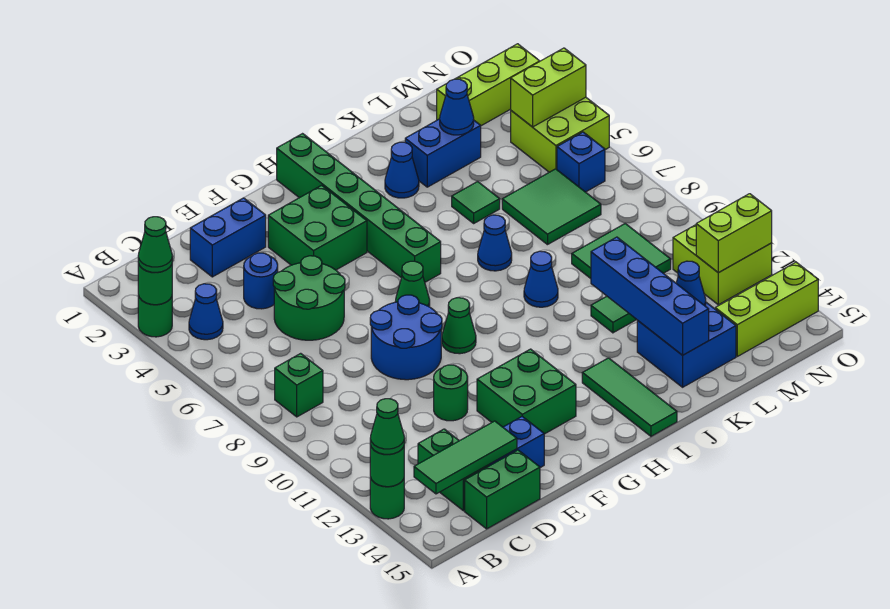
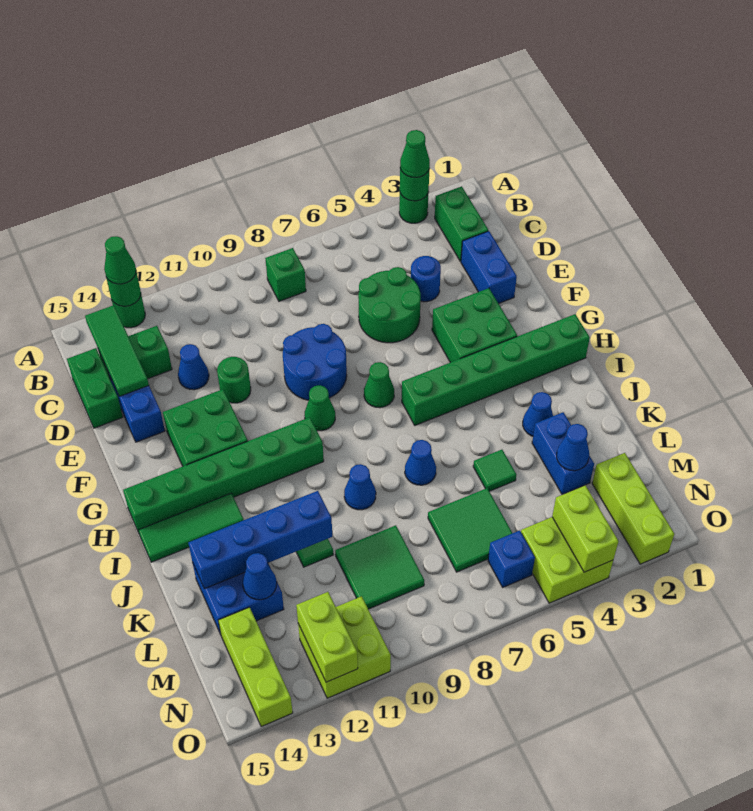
none -> green 1x2 brick [435,186,488,262]
blue 1x1 cone [189,284,223,340] -> blue 1x1 cone moved to [178,344,209,390]
none -> green 1x6 brick [123,417,324,533]

